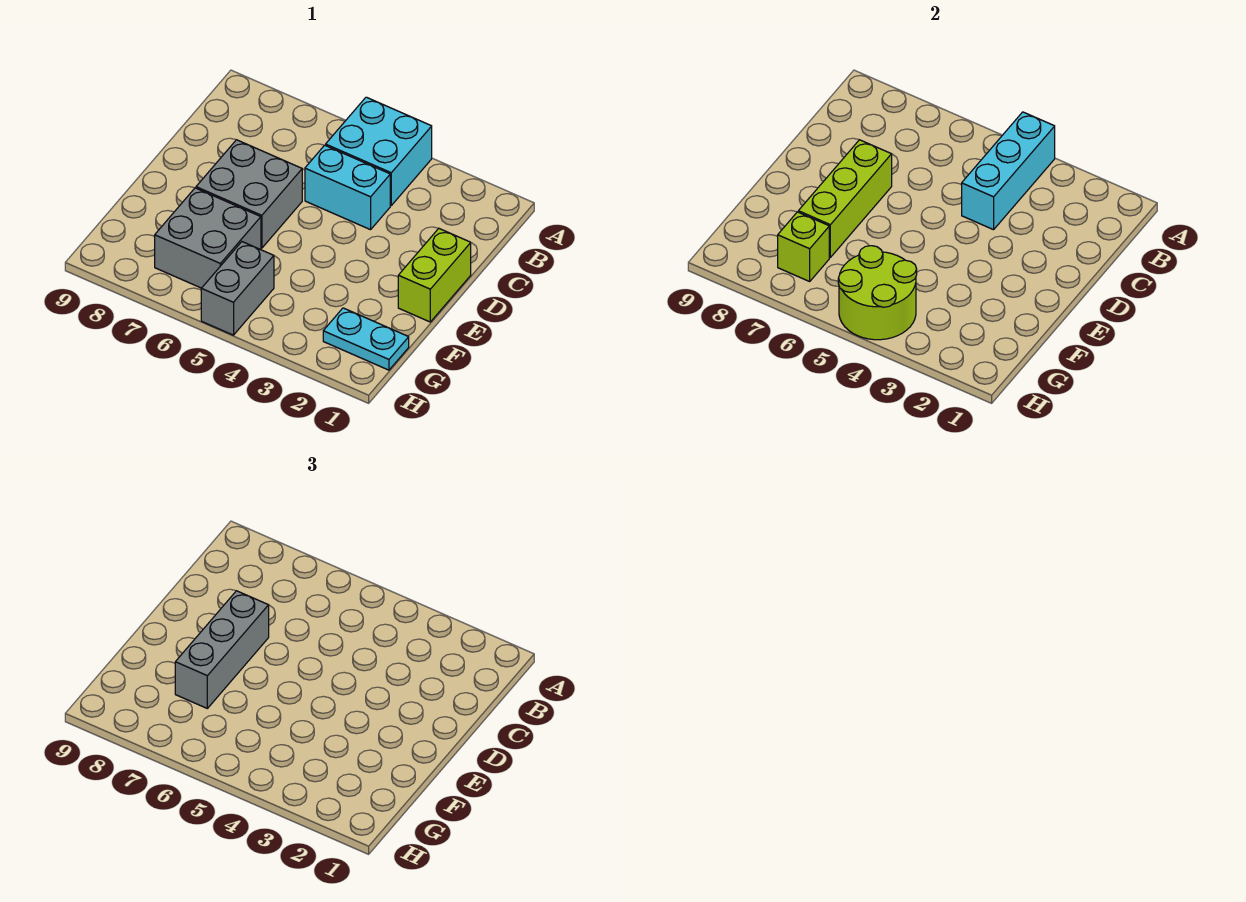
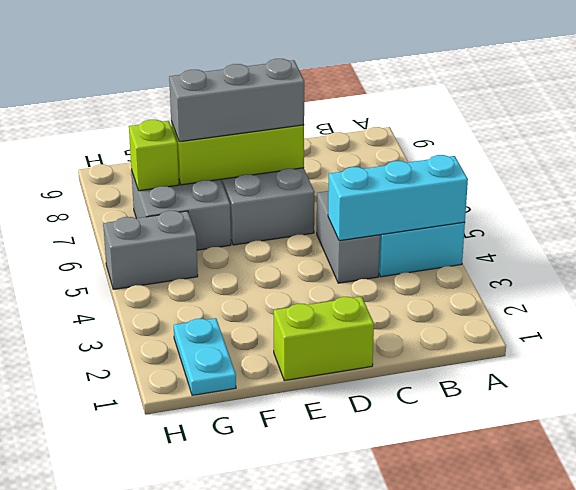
cyan 1x2 brick [305,145,390,230] -> grey 1x2 brick [317,191,380,283]
lime 2x2 round brick [838,246,917,340] -> none

